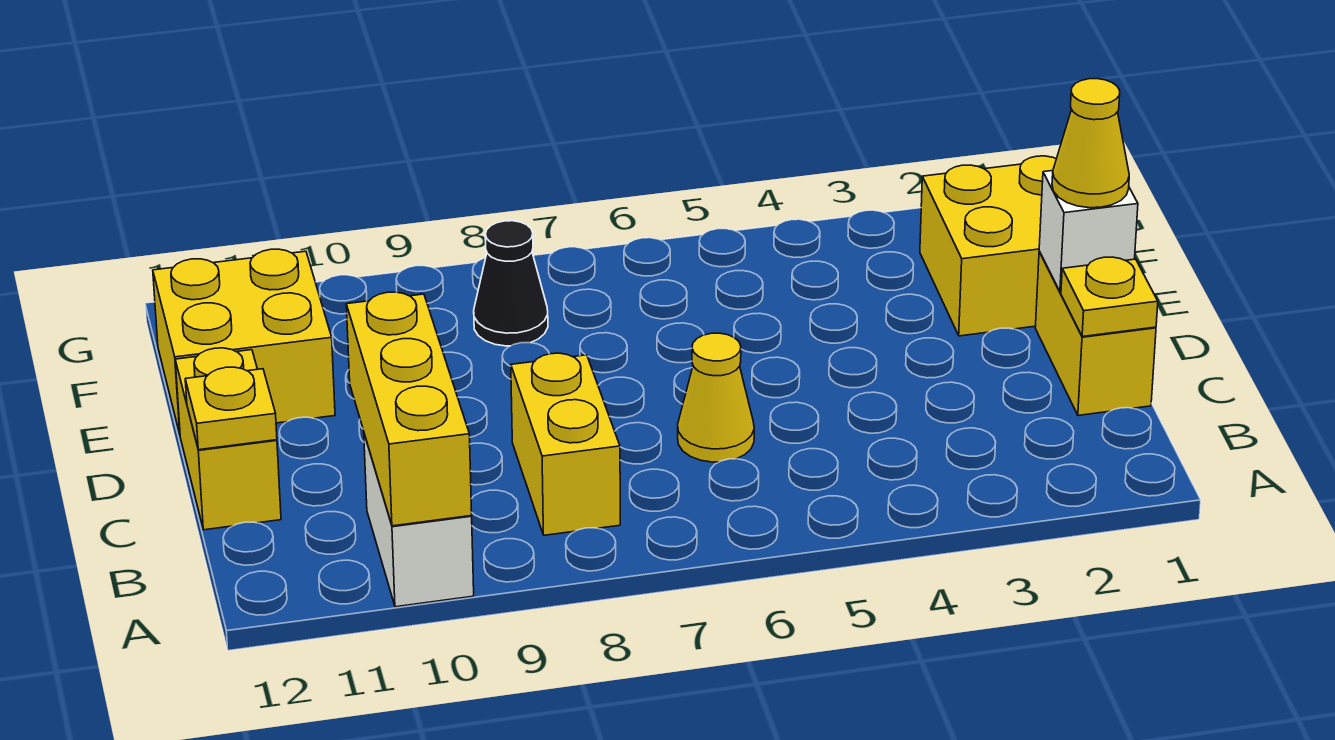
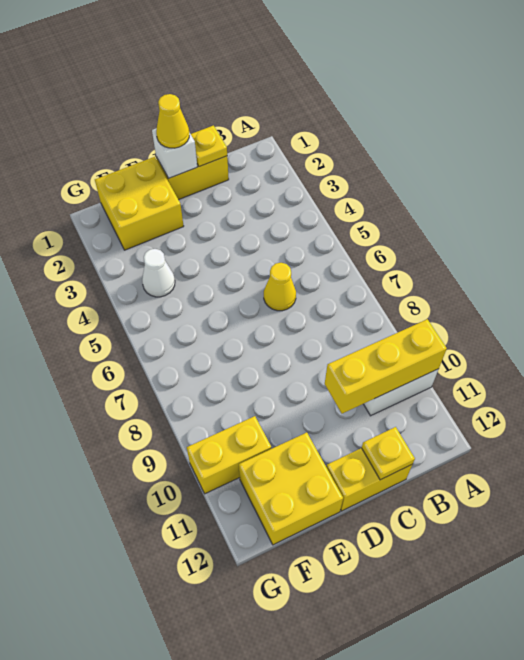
yellow 1x2 brick [511,353,620,535] -> yellow 1x2 brick moved to [187,416,271,494]
none -> white 1x1 cone [142,249,175,297]
black 1x1 cone [474,221,548,346] -> none

